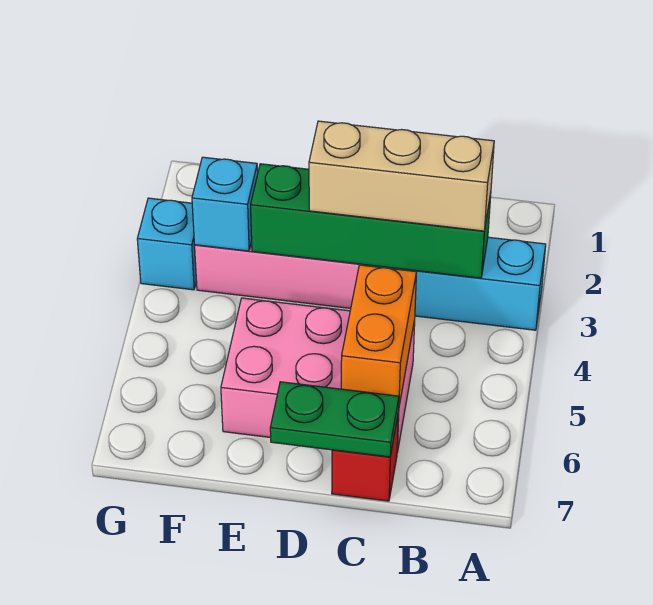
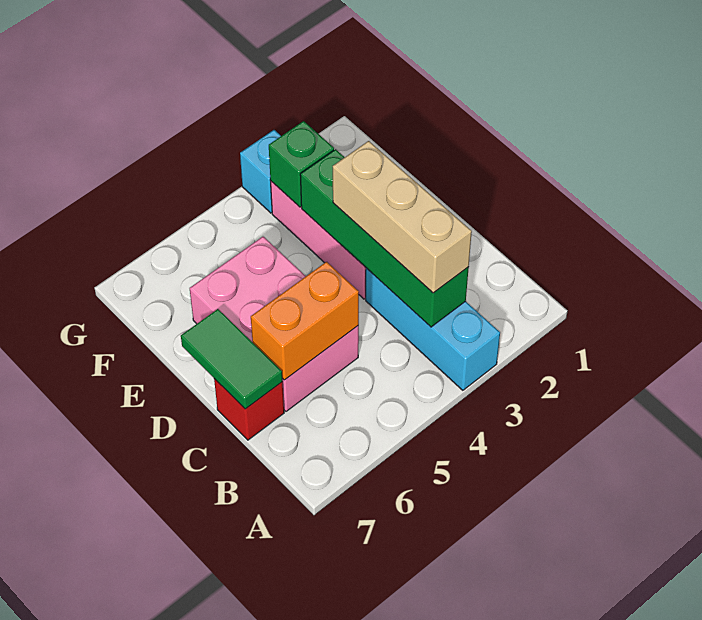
green 1x2 plate [270,382,399,457] -> green 1x2 tile [181,309,282,409]
cyan 1x1 brick [192,157,258,251] -> green 1x1 brick [269,121,334,207]

